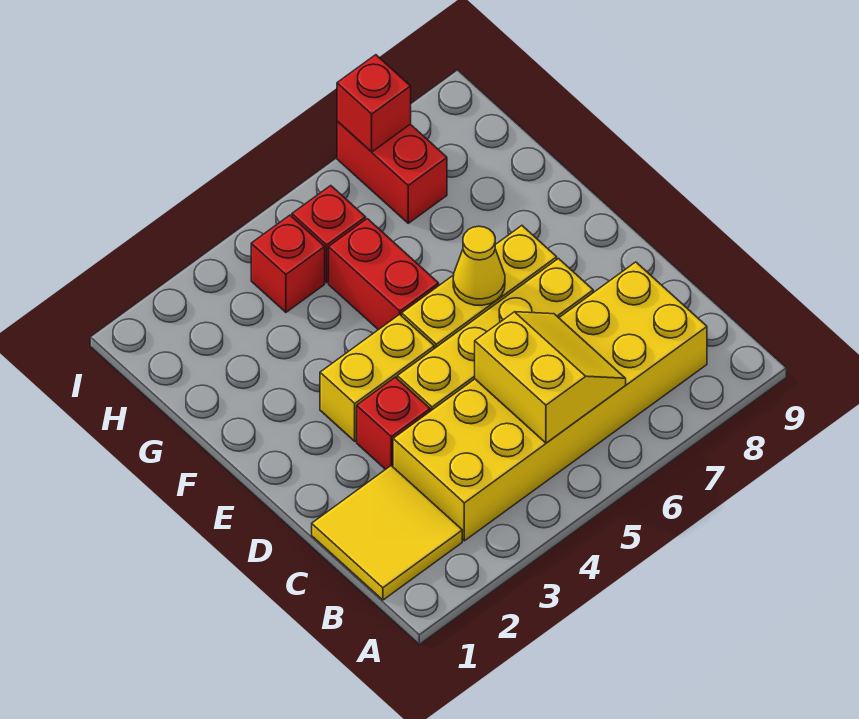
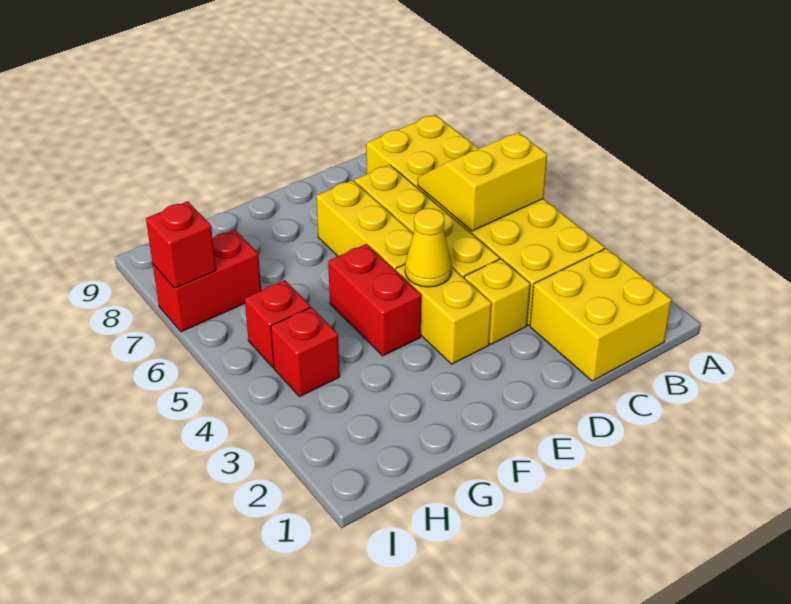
yellow 2x2 tile [312,466,462,600] -> yellow 2x2 brick [530,248,671,381]
red 1x1 brick [357,377,430,470] -> yellow 1x1 brick [464,259,530,344]
yellow 1x1 cone [453,226,505,305] -> yellow 1x1 cone moved to [405,208,452,287]
red 1x2 brick [329,219,439,330] -> red 1x2 brick turned to [328,244,421,356]

